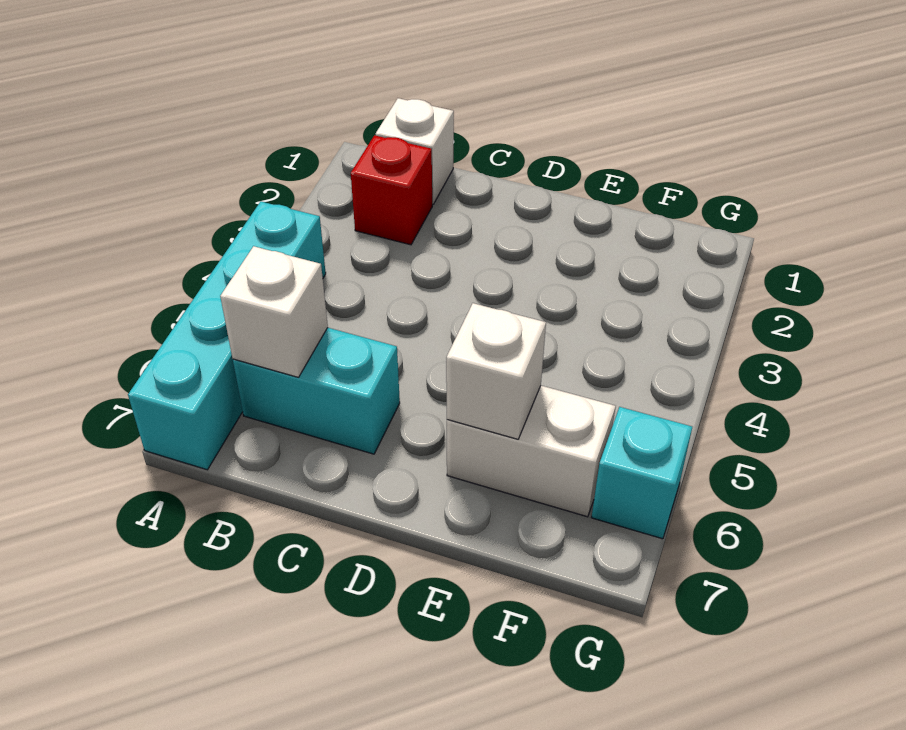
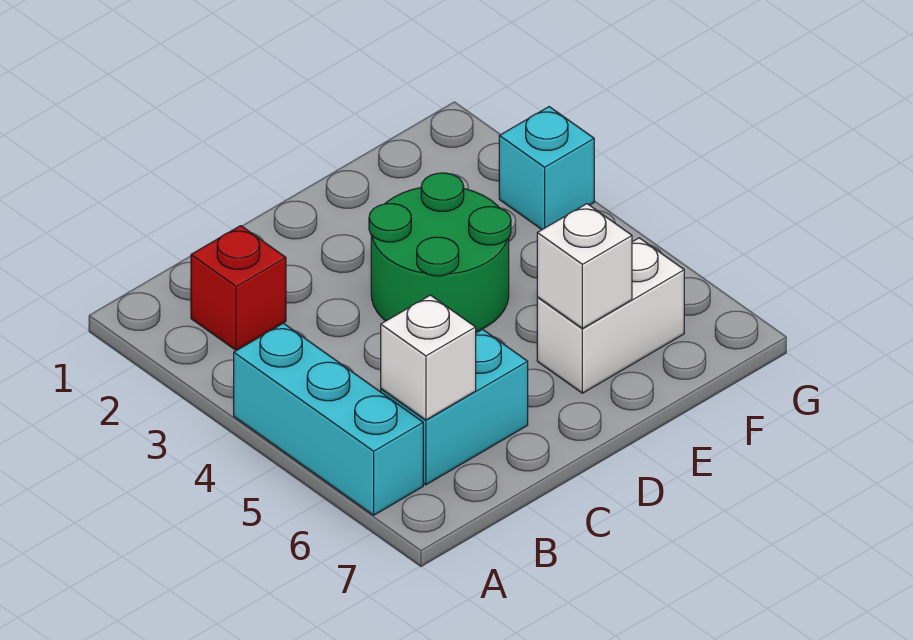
cyan 1x4 brick [128,202,326,470] -> cyan 1x3 brick [234,323,423,515]
white 1x1 brick [376,98,454,204] -> none
none -> green 2x2 round brick [369,173,511,332]
cyan 1x1 brick [591,407,692,539] -> cyan 1x1 brick moved to [499,107,594,229]

